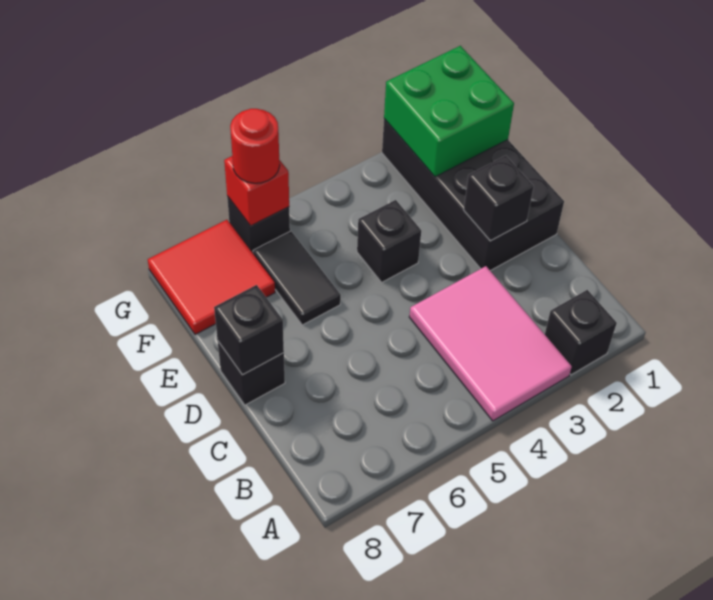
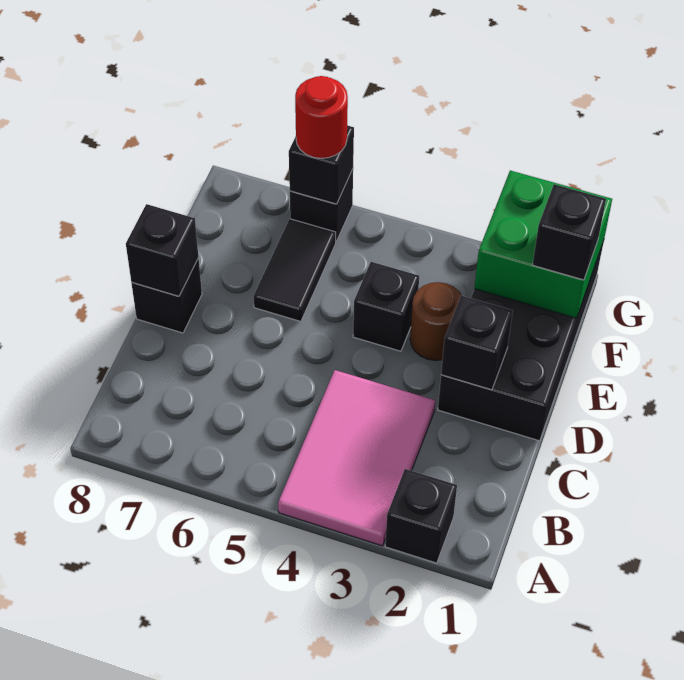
none -> brown 1x1 round brick [410,282,462,361]
none -> black 1x1 brick [533,184,606,280]
red 2x2 tile [148,220,275,334] -> none
red 1x1 brick [224,156,289,226] -> black 1x1 brick [289,125,354,204]

